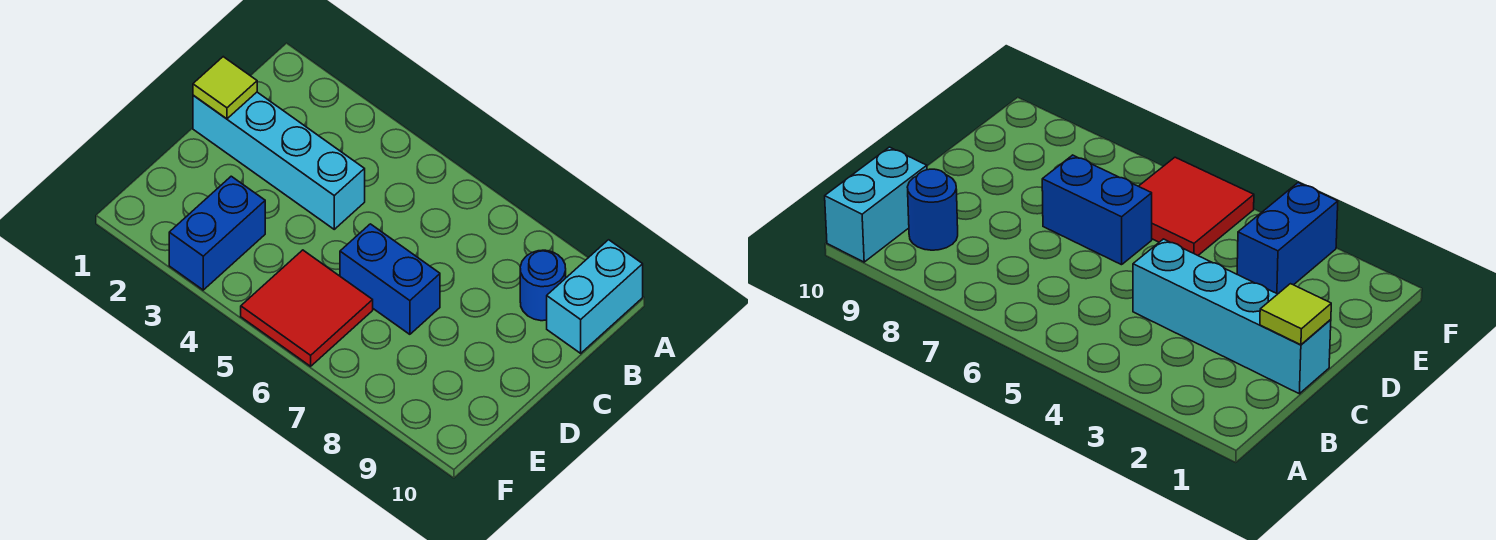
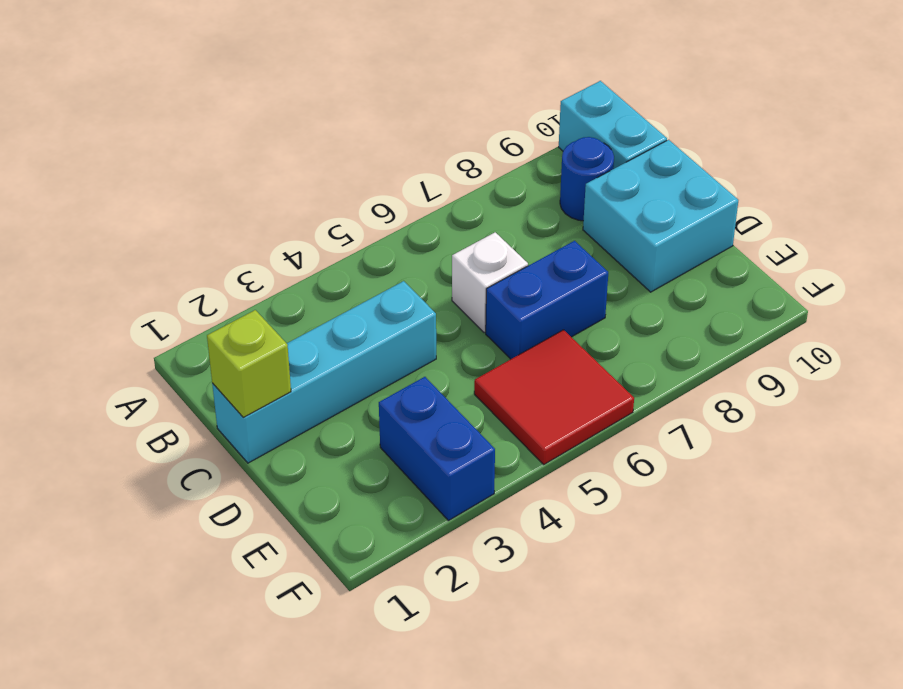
lime 1x1 tile [193,57,257,119] -> lime 1x1 brick [207,310,291,417]
none -> white 1x1 brick [452,232,528,333]
none -> cyan 2x2 brick [583,140,738,292]

